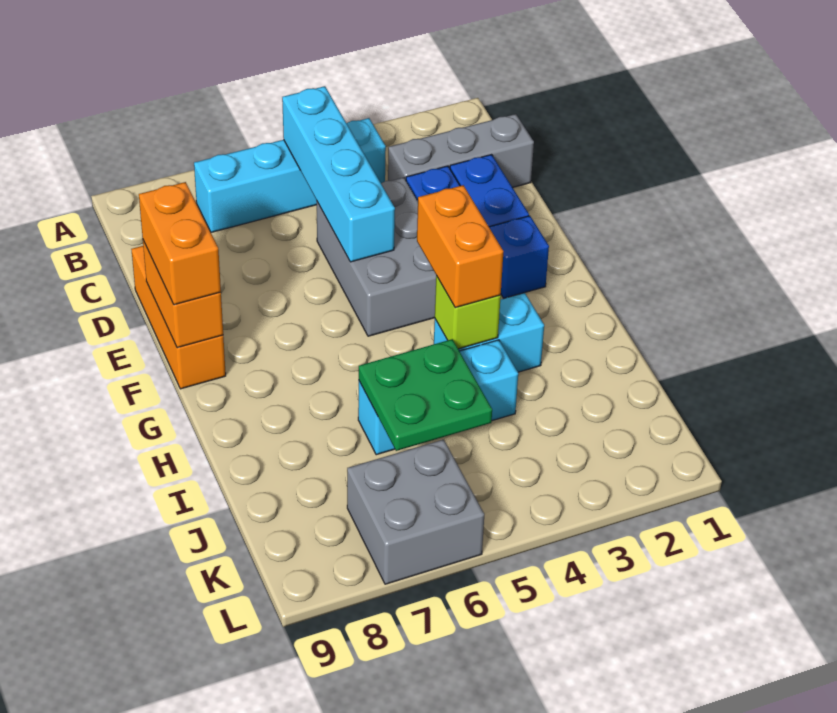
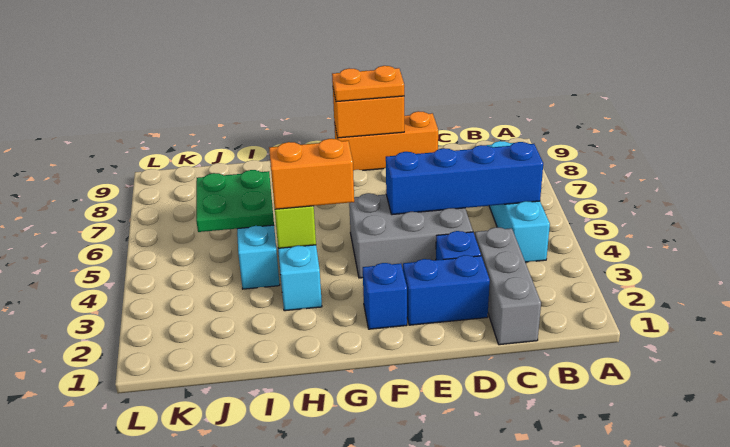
cyan 1x4 brick [282,86,395,262] -> blue 1x4 brick [386,142,543,215]
orange 1x2 brick [139,182,221,305] -> orange 1x2 plate [332,66,404,102]
grey 2x2 brick [347,440,484,584] -> none

